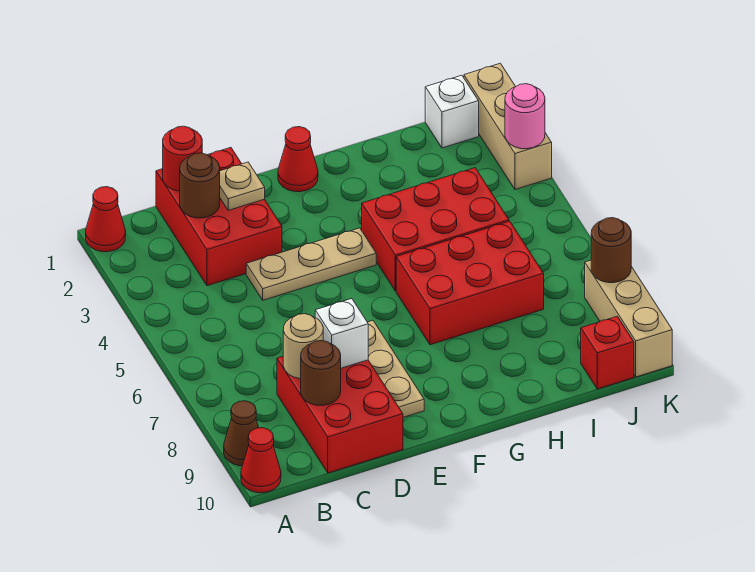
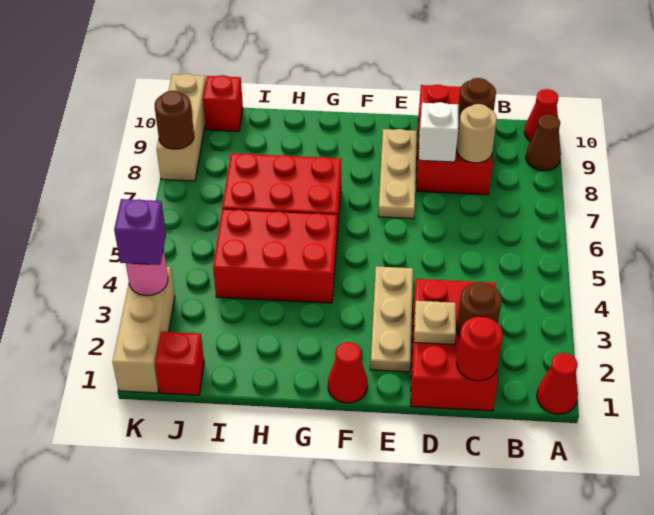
tan 1x3 plate [246,228,376,300] -> tan 1x3 plate turned to [370,266,413,372]
white 1x1 brick [425,75,479,148] -> red 1x1 brick [155,332,204,395]
none -> purple 1x1 brick [114,199,166,265]

